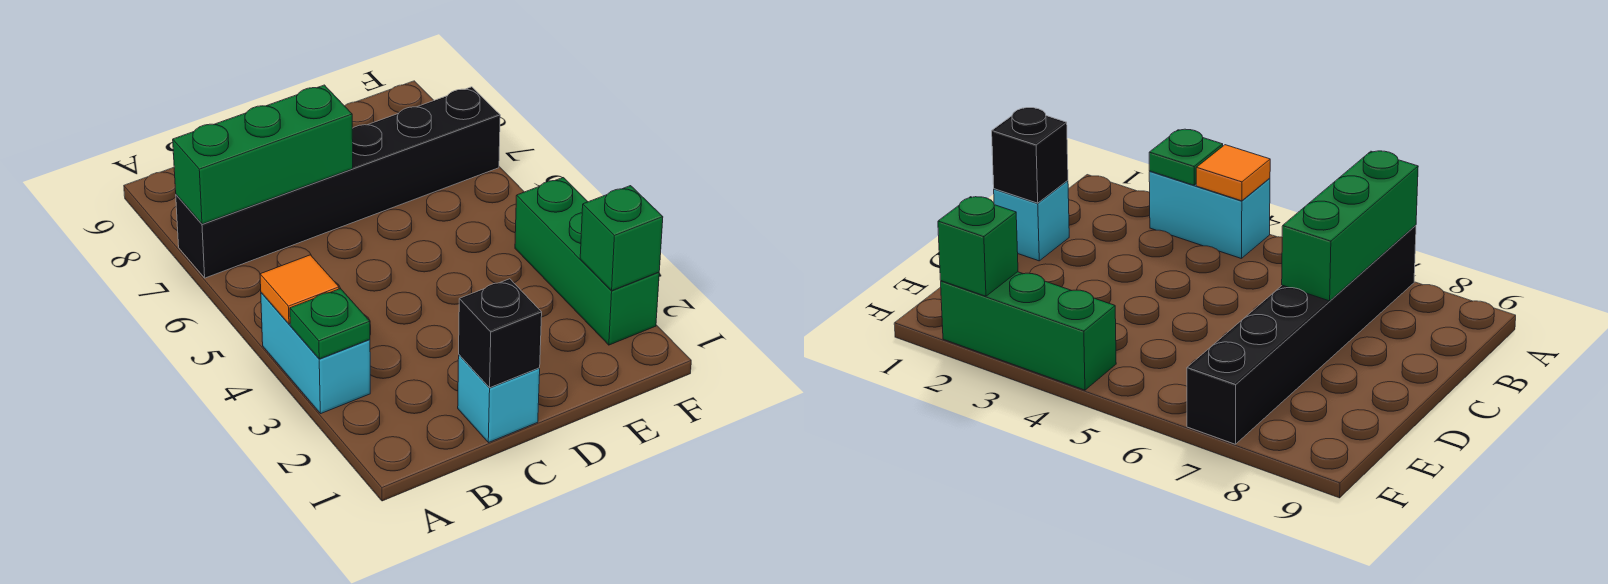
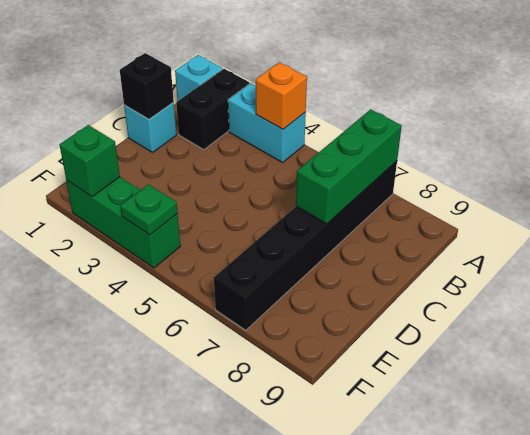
none -> cyan 1x1 brick [175,55,223,101]
none -> black 1x2 brick [176,69,250,150]
green 1x1 plate [290,289,370,359] -> green 1x1 plate moved to [120,184,178,235]
orange 1x1 tile [260,255,339,324] -> orange 1x1 brick [255,63,307,129]

